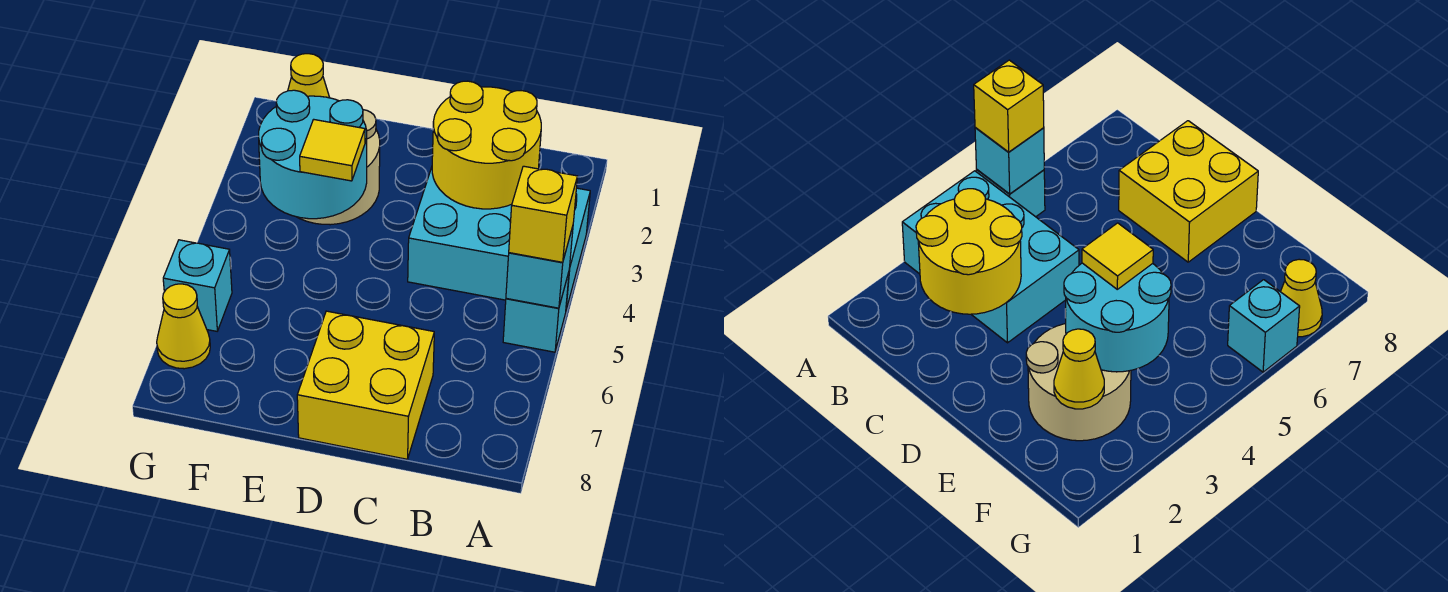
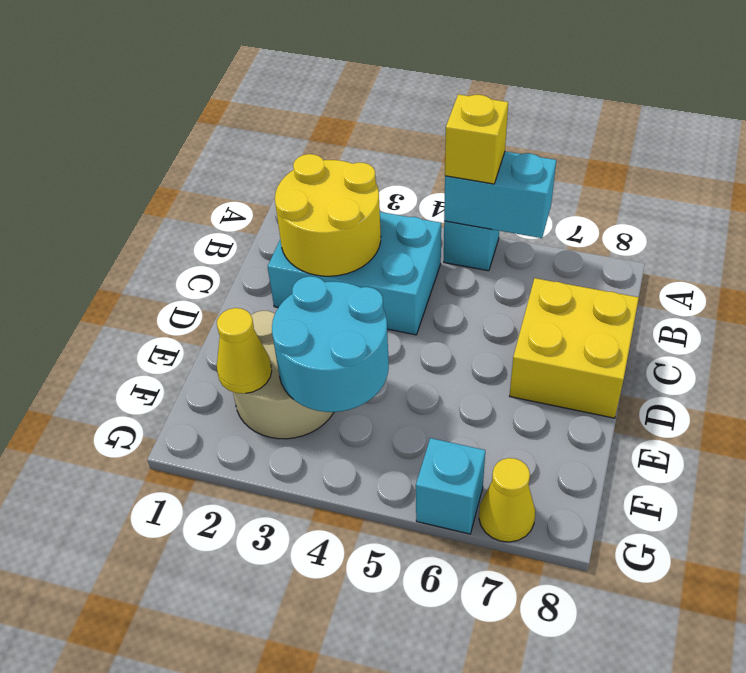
cyan 2x3 brick [408,167,590,309] -> cyan 2x3 brick turned to [268,212,441,335]
cyan 1x1 brick [506,227,573,308] -> cyan 1x2 brick [444,152,556,238]
yellow 1x1 tile [300,119,365,181] -> none

